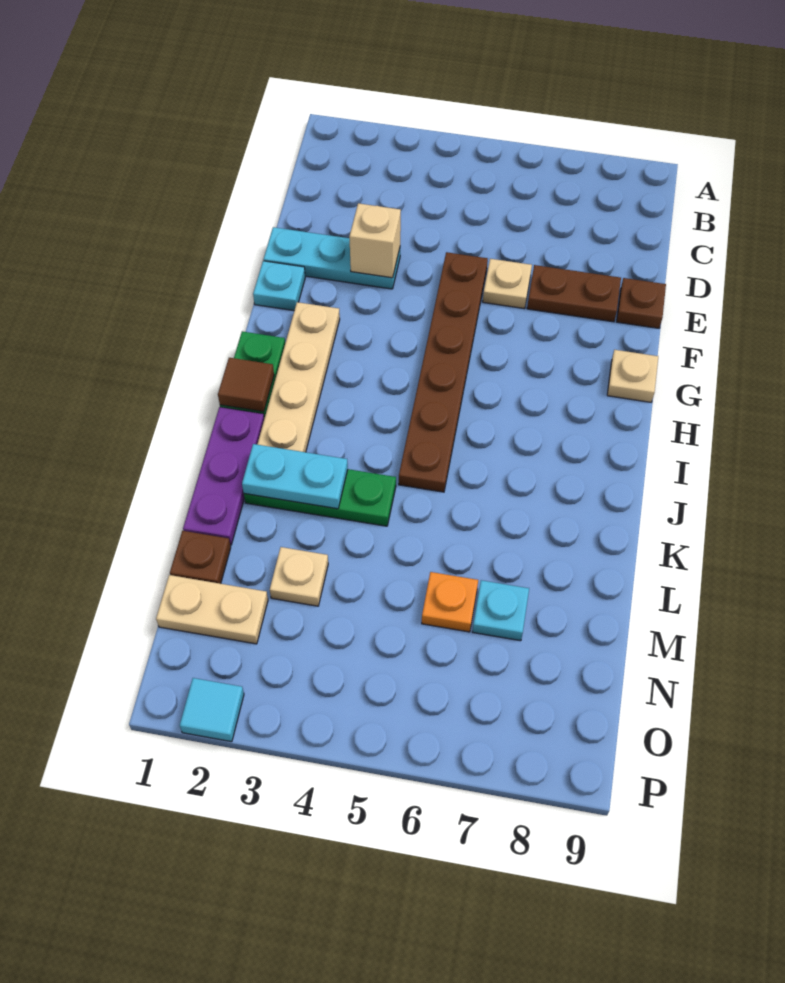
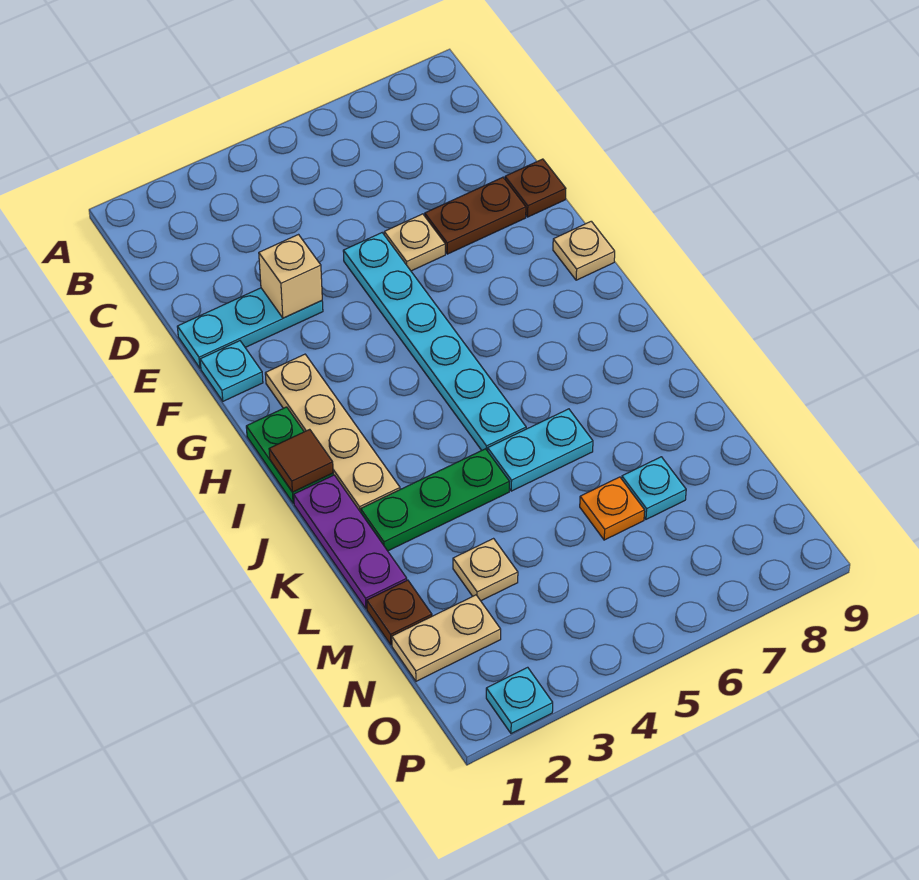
brown 1x6 plate [399,252,488,492] -> cyan 1x6 plate [343,233,526,451]
cyan 1x2 plate [242,444,348,509] -> cyan 1x2 plate moved to [488,409,593,491]
cyan 1x1 tile [180,678,244,742] -> cyan 1x1 plate [486,667,553,734]

